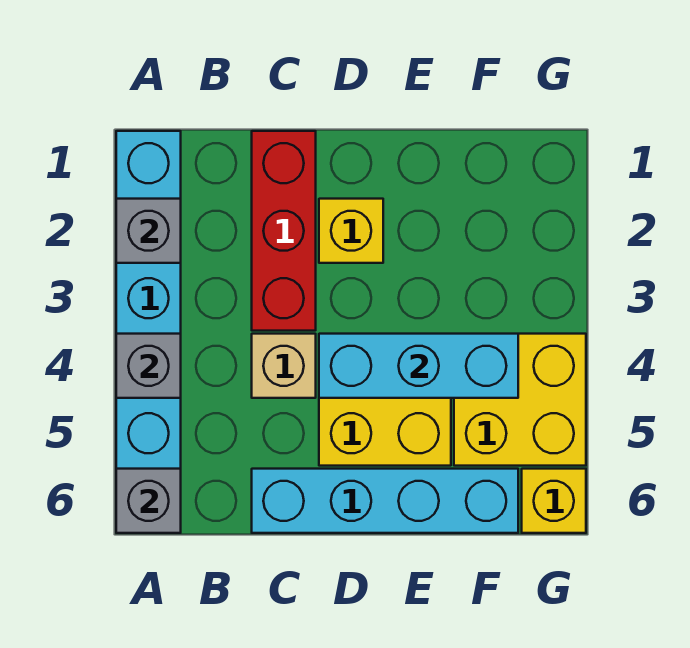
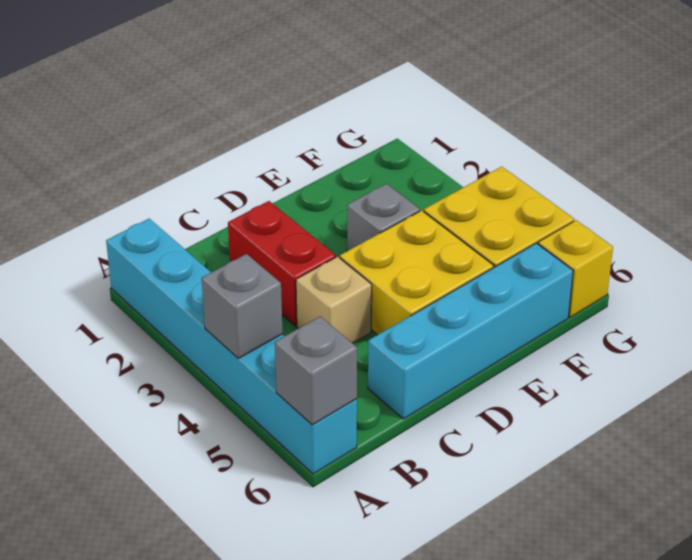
grey 1x1 brick [116,199,181,263] -> grey 1x1 brick moved to [347,184,420,251]
red 1x3 brick [252,131,316,331] -> red 1x2 brick [228,201,336,326]
yellow 1x1 brick [319,199,383,263] -> none
cyan 1x3 brick [319,334,518,398] -> none

